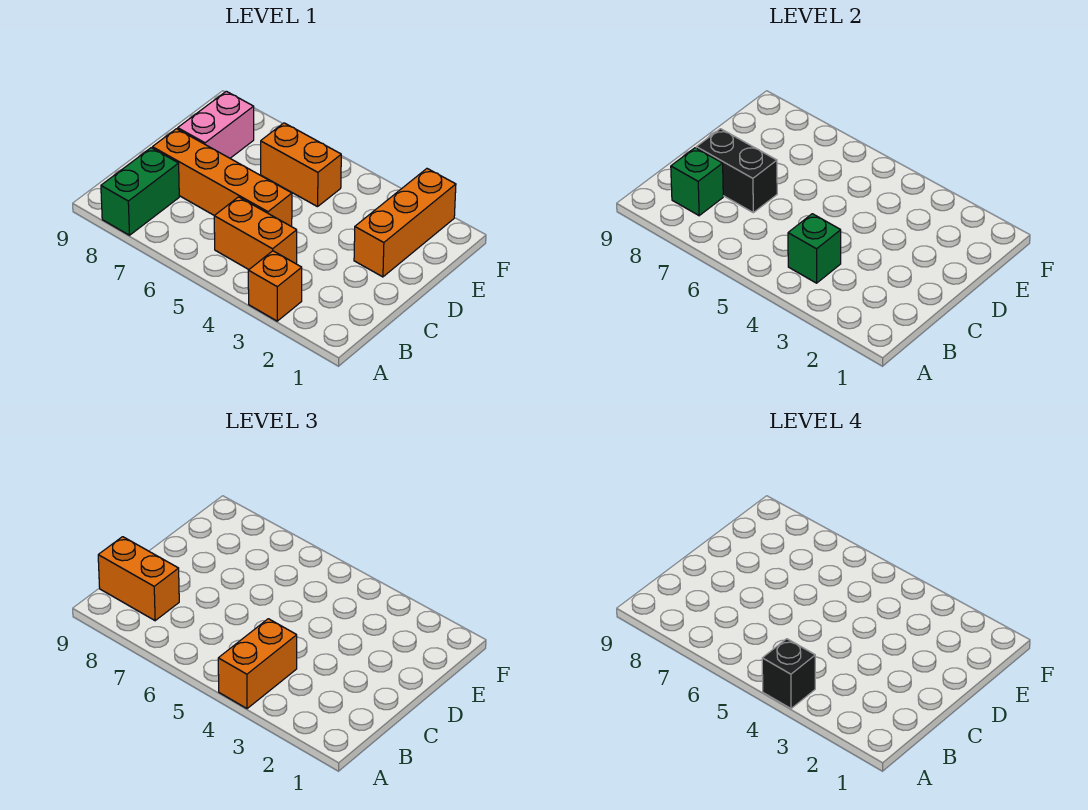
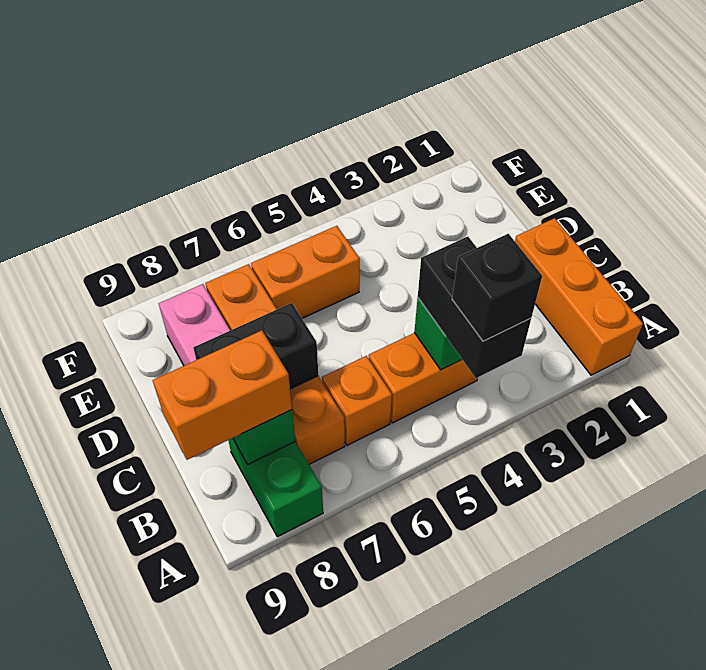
orange 1x1 brick [248,251,302,321] -> orange 1x1 brick moved to [322,356,392,445]
orange 1x2 brick [218,619,297,709] -> black 1x2 brick [418,237,531,378]
orange 1x4 brick [152,129,292,227] -> orange 1x4 brick turned to [205,264,345,464]
orange 1x3 brick [354,169,456,277] -> orange 1x3 brick moved to [515,218,643,375]

